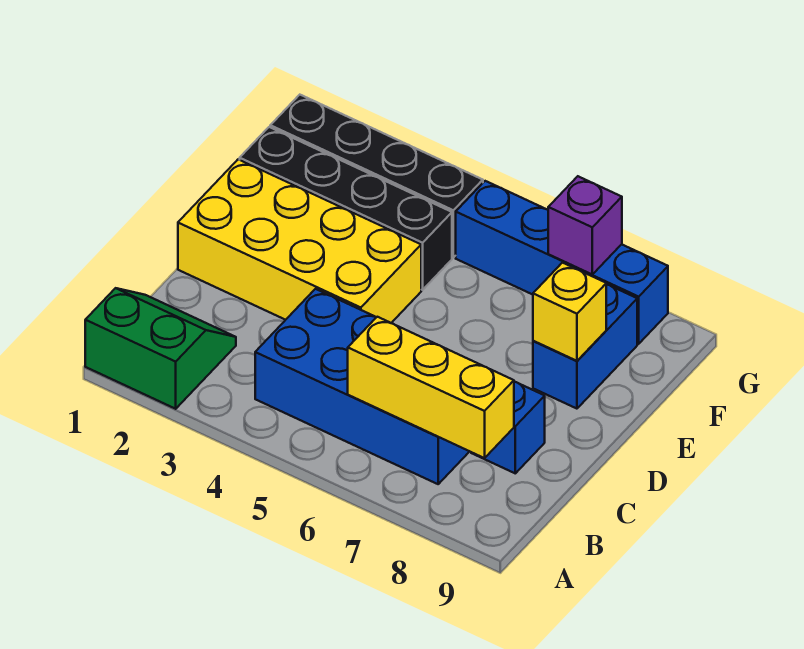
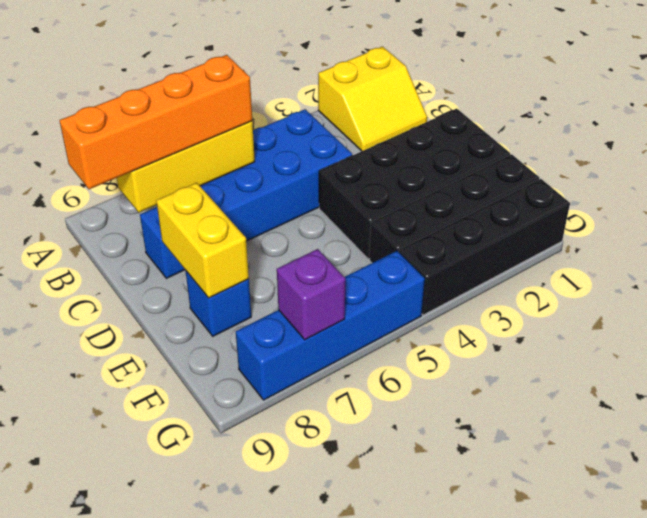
green 2x2 slope [85,288,236,409] -> yellow 2x2 slope [318,46,427,151]
none -> orange 1x4 brick [60,55,252,189]
yellow 2x4 brick [178,159,421,323] -> black 2x4 brick [319,109,510,259]
blue 1x2 brick [533,284,637,409] -> blue 1x1 brick [185,270,251,336]
yellow 1x1 brick [533,263,606,361] -> yellow 1x2 brick [156,183,249,298]

